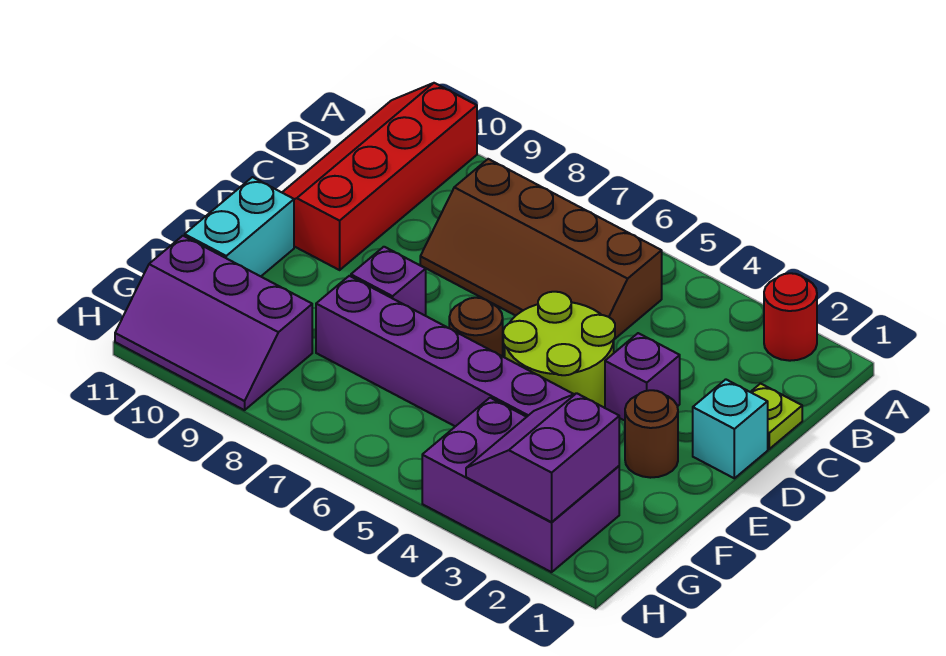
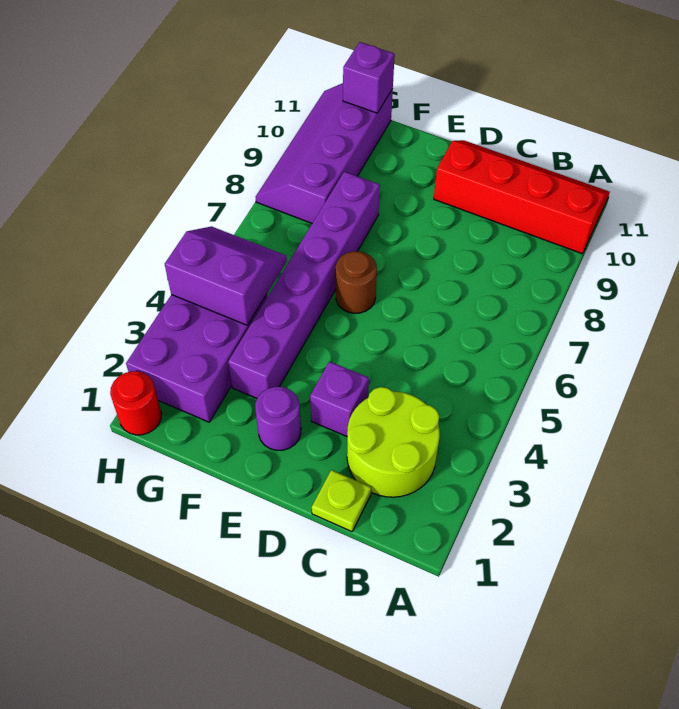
red 1x1 round brick [764,273,817,361] -> red 1x1 round brick moved to [110,371,162,435]
brown 2x4 slope [420,159,662,339] -> none
cyan 1x1 brick [693,379,768,478] -> none
lime 2x2 round brick [503,292,615,407] -> lime 2x2 round brick moved to [347,387,440,497]
brown 1x1 round brick [625,390,678,478] -> purple 1x1 round brick [255,387,301,450]
purple 1x1 brick [351,247,426,316] -> purple 1x1 brick moved to [343,42,395,113]
cyan 1x2 brick [185,177,294,276] -> none
purple 2x2 slope [466,393,619,522] -> purple 2x2 slope moved to [165,226,287,325]
purple 2x3 slope [115,236,312,410] -> purple 2x4 slope [256,83,393,223]

